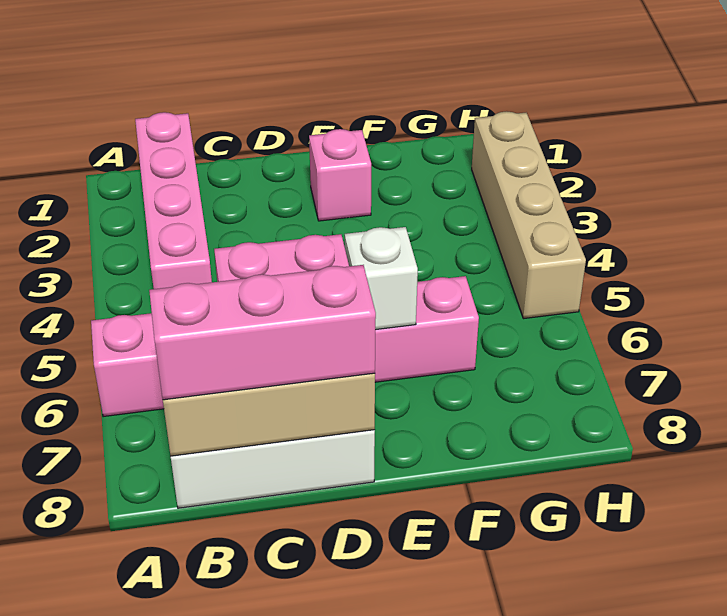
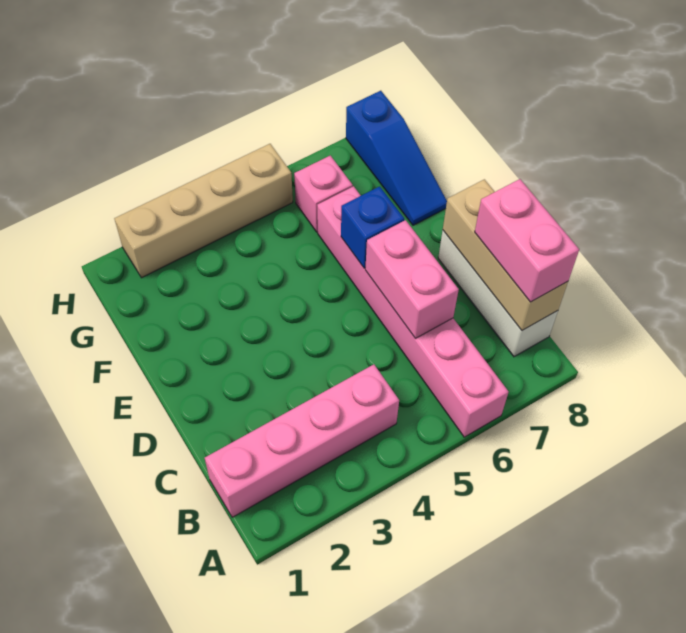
pink 1x3 brick [149,265,376,400] -> pink 1x2 brick [475,179,579,302]
pink 1x1 brick [309,129,371,221] -> pink 1x1 brick moved to [294,156,353,232]
white 1x1 brick [345,227,418,330] -> blue 1x1 brick [341,186,404,268]
none -> blue 1x3 slope [346,91,447,225]

